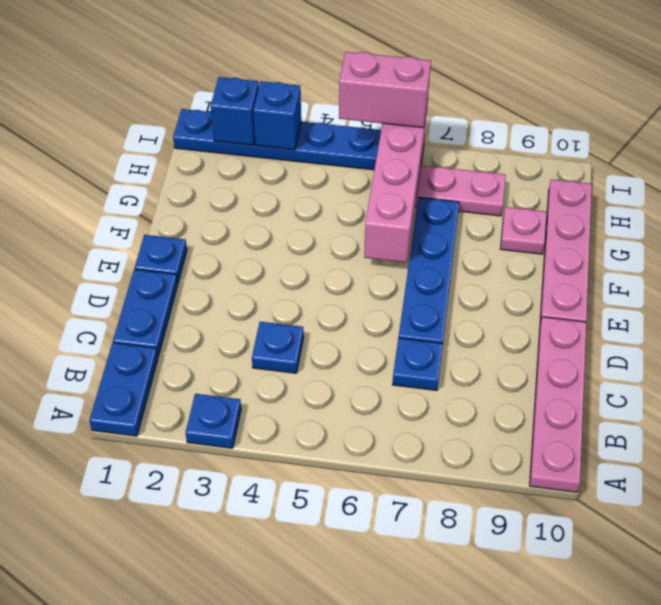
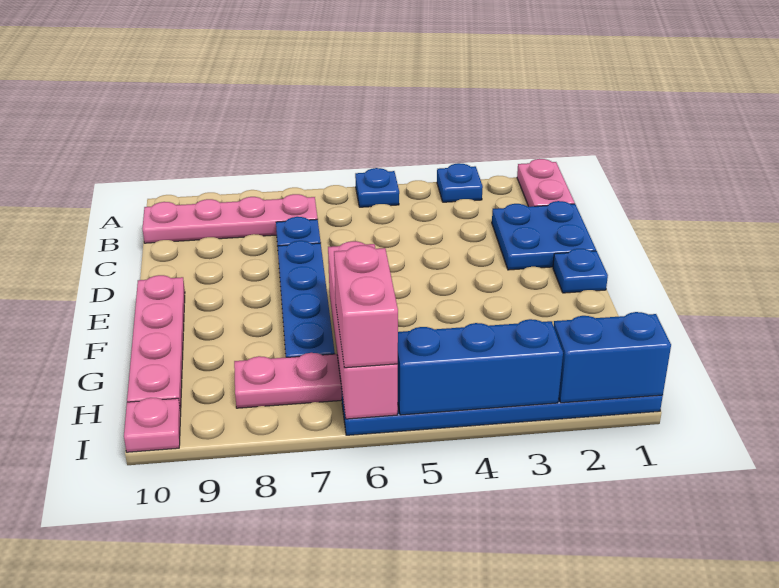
blue 1x2 plate [89,343,158,436] -> pink 1x2 plate [517,159,575,207]
pink 1x4 plate [530,317,586,492] -> pink 1x4 plate turned to [142,194,318,243]
blue 1x2 plate [113,269,178,356] -> blue 2x2 plate [492,201,596,270]
blue 1x1 plate [252,322,304,373] -> blue 1x1 plate moved to [355,168,399,207]
pink 1x1 plate [500,207,547,254] -> pink 1x1 plate moved to [124,398,181,452]
blue 1x1 brick [211,77,259,145] -> blue 1x2 brick [554,312,671,403]
blue 1x1 brick [253,81,301,150] -> blue 1x3 brick [398,319,563,415]
pink 1x2 brick [339,52,431,128] -> pink 1x2 brick turned to [334,245,398,368]

